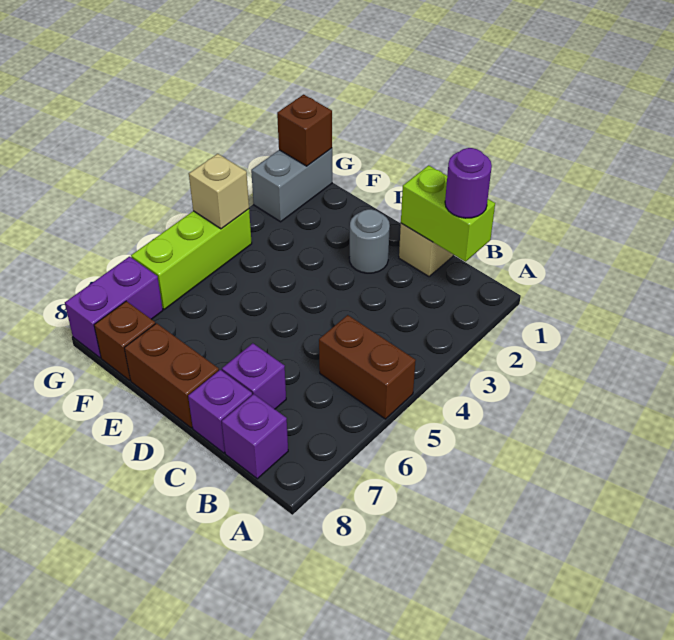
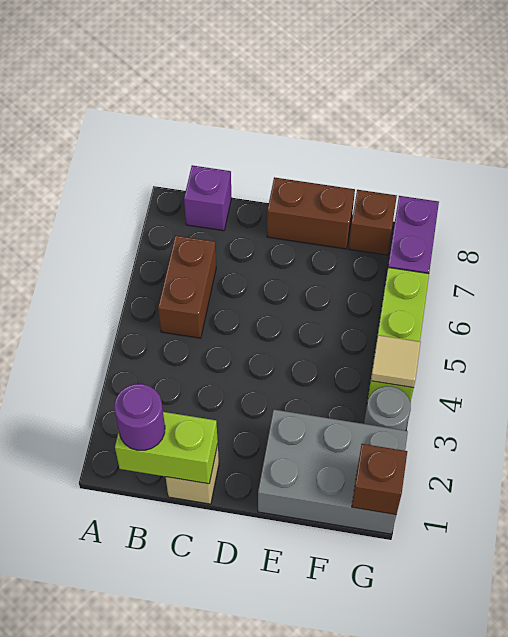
brown 1x2 brick [319,315,416,419] -> brown 1x2 brick turned to [158,235,216,338]
purple 1x1 brick [222,343,286,409] -> none
purple 1x1 brick [188,370,252,453] -> none
grey 1x1 round brick [349,209,390,273] -> grey 1x1 round brick moved to [364,386,411,431]
grey 1x2 brick [251,148,332,222] -> grey 2x3 brick [258,410,408,534]
tan 1x1 brick [189,154,249,229] -> tan 1x1 tile [371,335,421,388]

